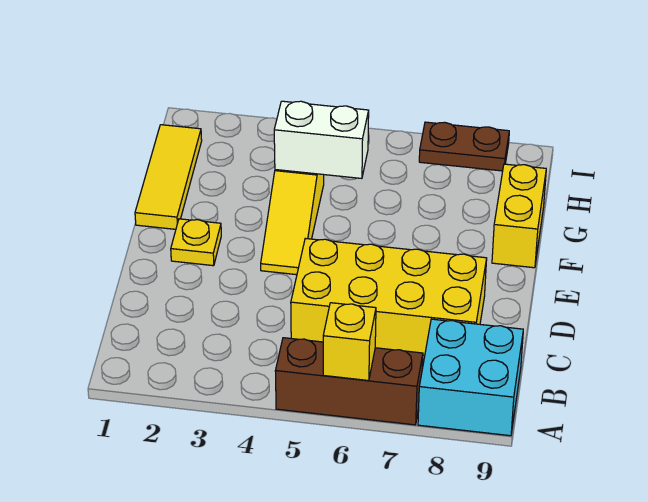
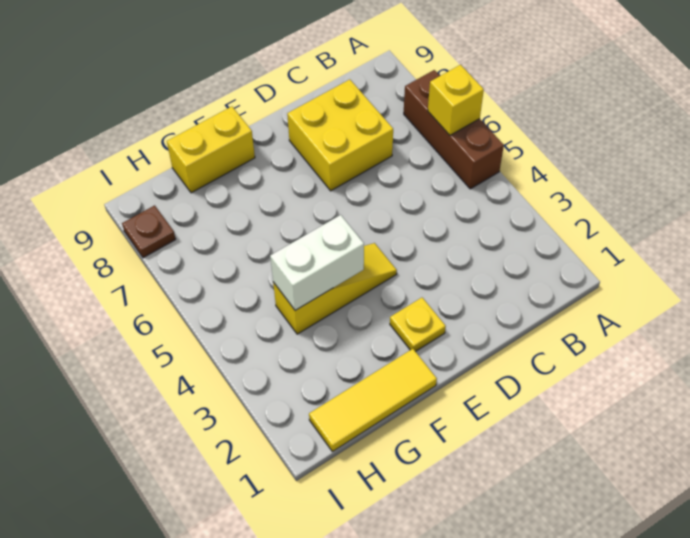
cyan 2x2 brick [418,319,523,436] -> none
yellow 2x4 brick [291,238,487,356] -> yellow 2x2 brick [287,80,393,191]
white 1x2 brick [274,101,369,178] -> white 1x2 brick turned to [270,215,364,310]
brown 1x2 plate [419,122,509,171] -> brown 1x1 plate [122,205,176,258]

